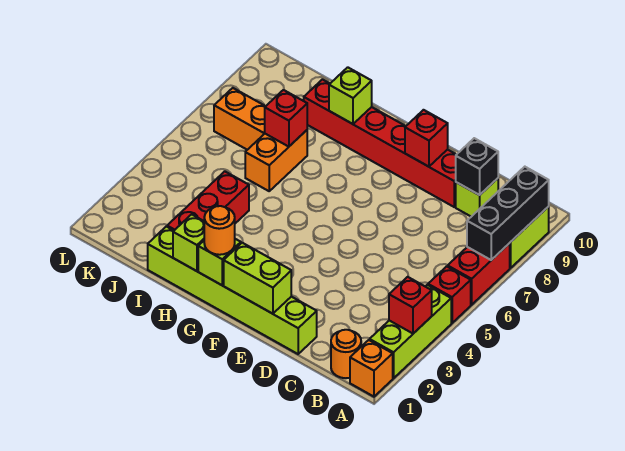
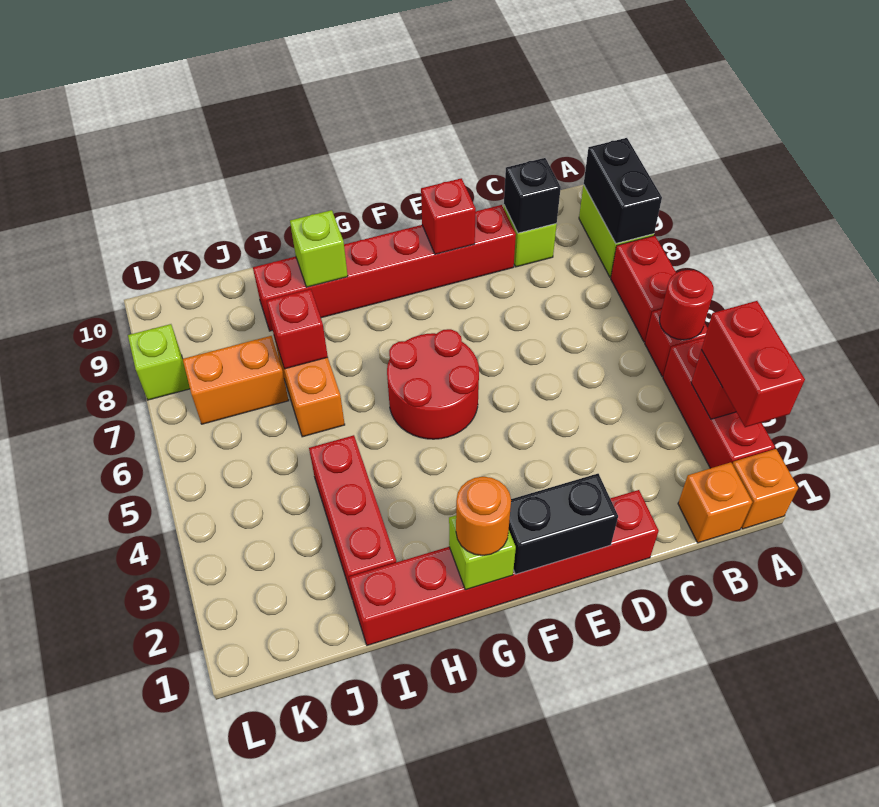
lime 1x3 brick [370,285,451,378] -> red 1x3 brick [663,337,775,468]
none -> red 1x2 brick [701,301,805,427]
none -> red 1x1 round brick [660,270,714,340]
black 1x3 brick [467,167,549,260] -> black 1x2 brick [584,138,662,243]
orange 1x1 round brick [331,330,361,378] -> orange 1x1 brick [678,462,752,543]
lime 1x6 brick [148,227,317,354] -> red 1x6 brick [349,490,659,645]
lime 1x2 brick [224,243,291,314] -> black 1x2 brick [509,474,618,574]
none -> red 2x2 round brick [387,329,479,439]
lime 1x1 brick [173,214,204,271] -> lime 1x1 brick moved to [128,324,190,400]

